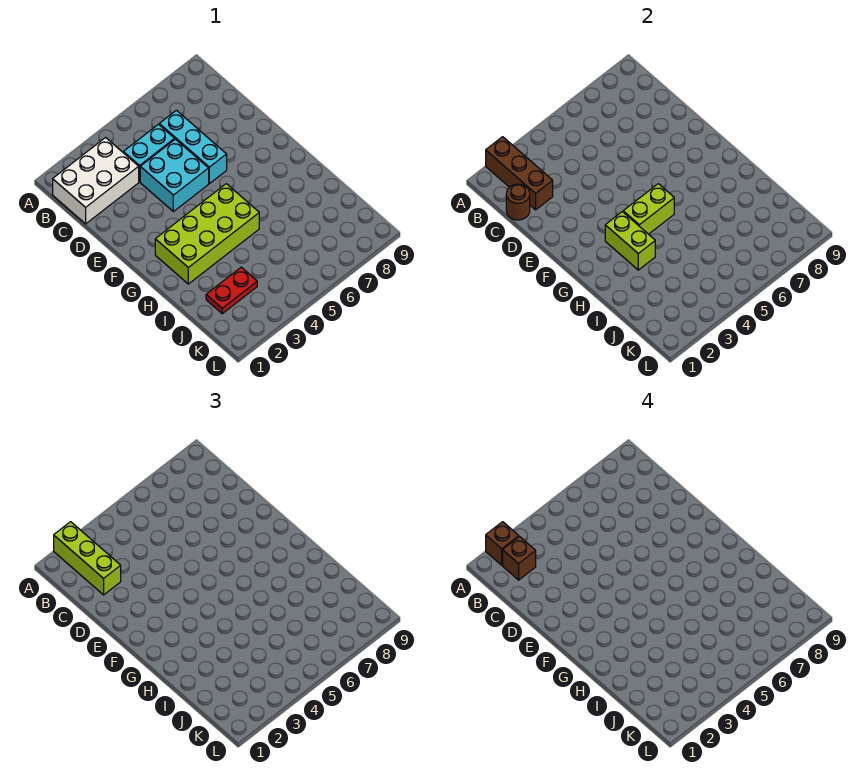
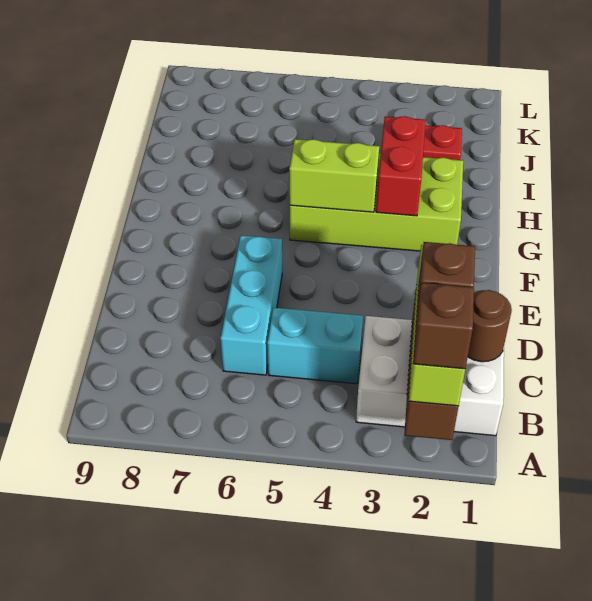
cyan 2x2 brick [140,139,209,212] -> none
lime 1x2 brick [605,212,655,270] -> red 1x2 brick [376,116,426,216]

